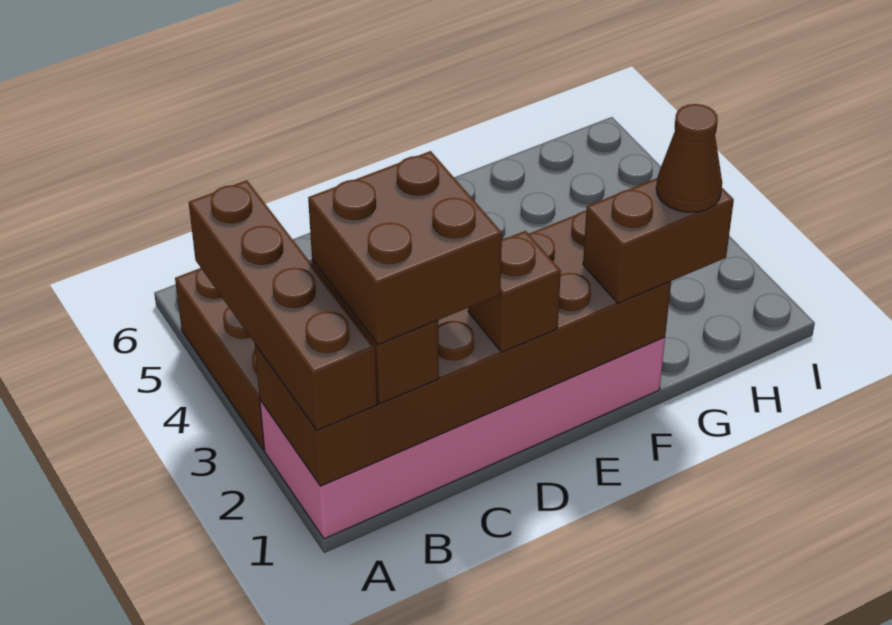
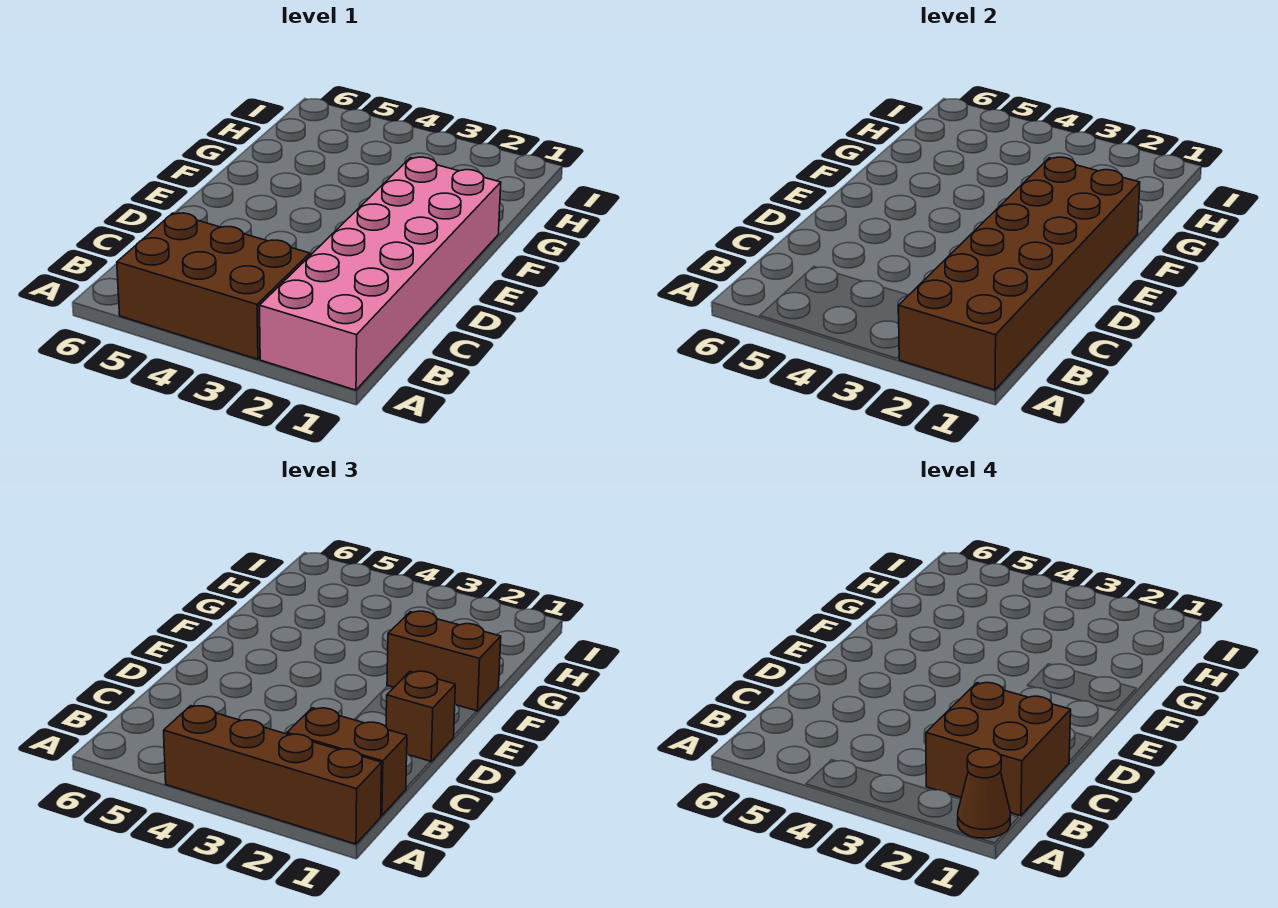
brown 1x2 brick [583,178,734,303] -> brown 1x2 brick turned to [387,611,501,711]
brown 1x1 cone [656,104,722,212] -> brown 1x1 cone moved to [958,749,1010,838]

